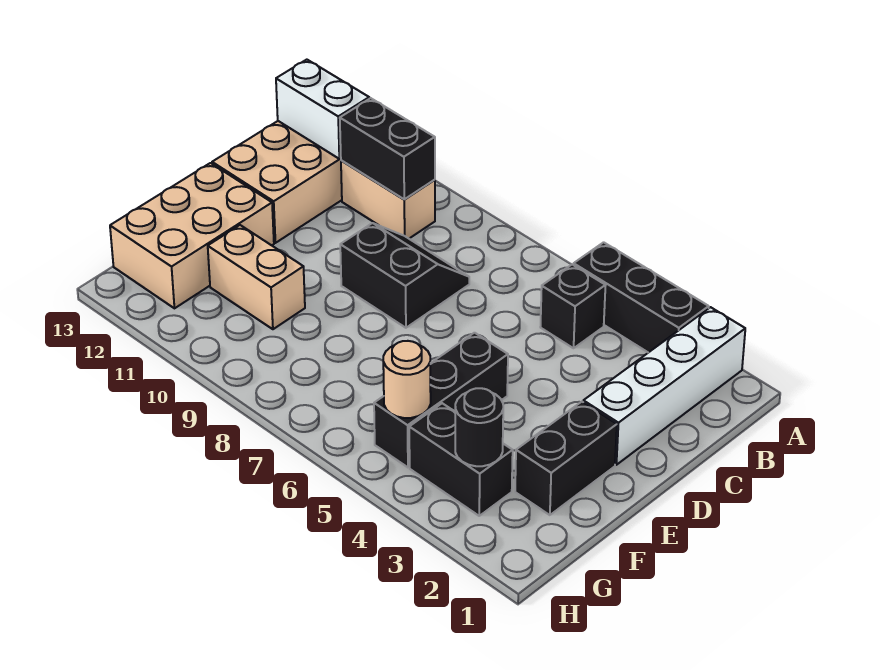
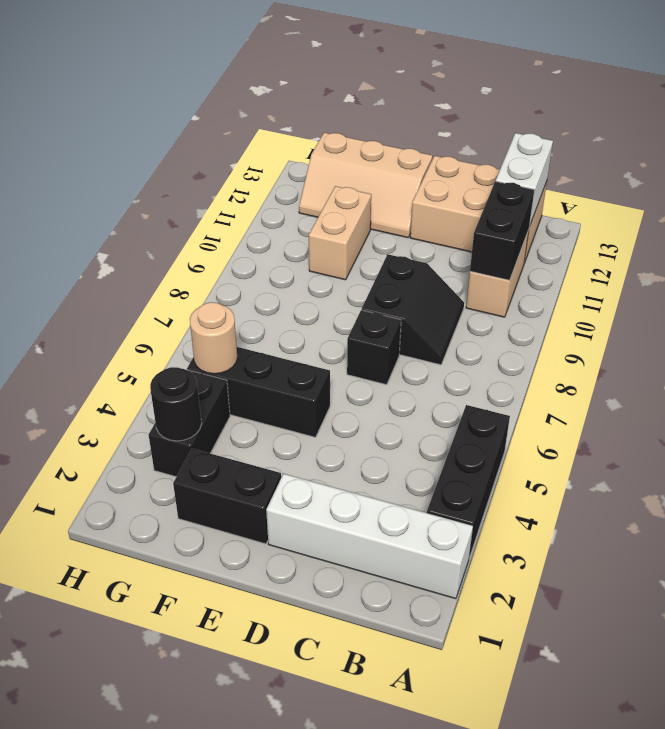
black 1x1 brick [541,265,606,348] -> black 1x1 brick moved to [347,310,401,385]
tan 2x3 brick [110,163,274,308] -> tan 2x3 slope [299,133,432,238]

